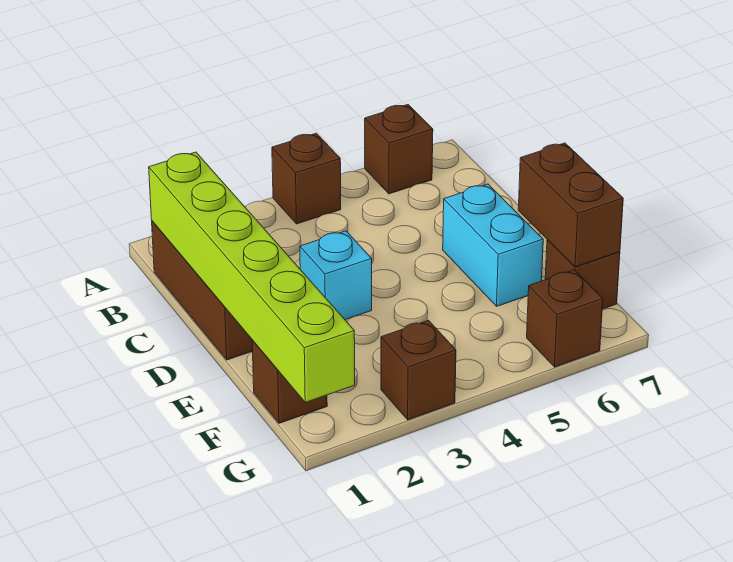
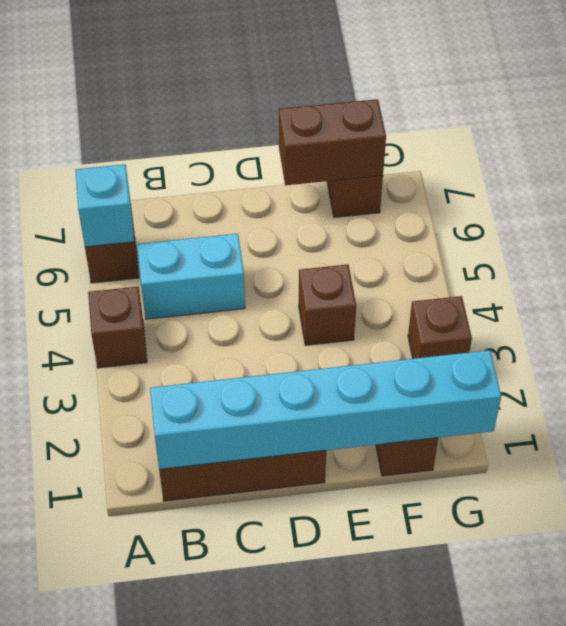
lime 1x6 brick [149,152,355,402] -> cyan 1x6 brick [150,350,501,470]
cyan 1x1 brick [300,231,372,320] -> cyan 1x1 brick moved to [75,164,134,247]
cyan 1x2 brick [443,184,543,306] -> cyan 1x2 brick moved to [137,234,245,319]
brown 1x1 brick [527,270,603,367] -> brown 1x1 brick moved to [299,264,356,345]

